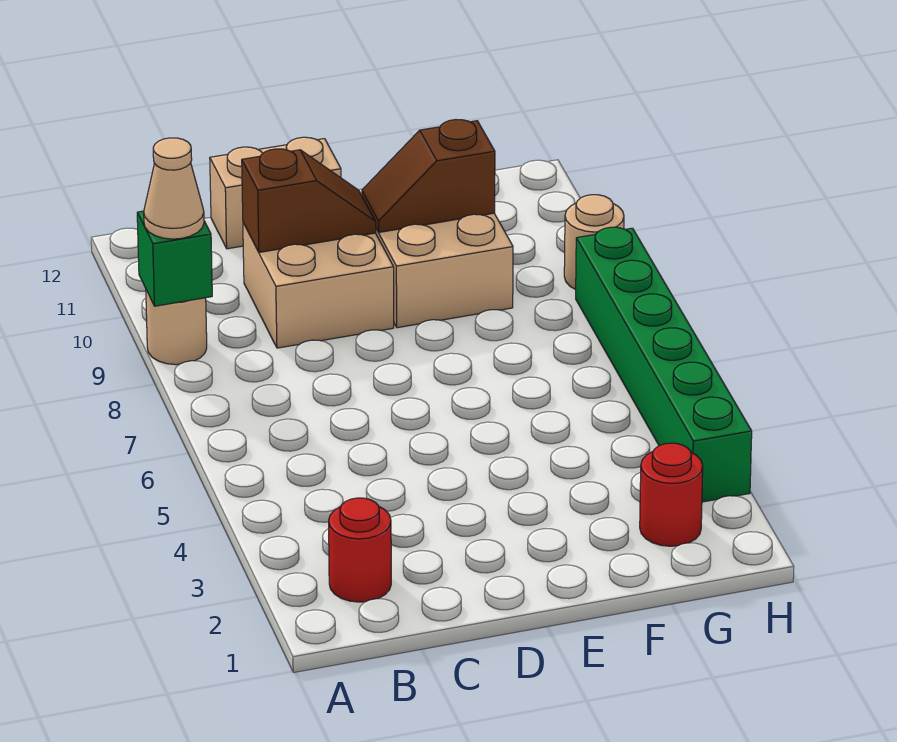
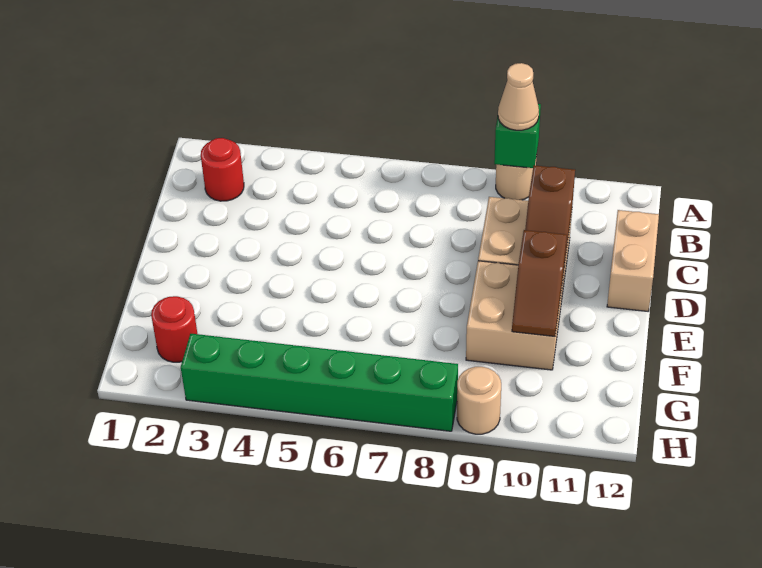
brown 1x2 slope [362,120,495,232] -> brown 1x2 slope turned to [512,230,567,336]

